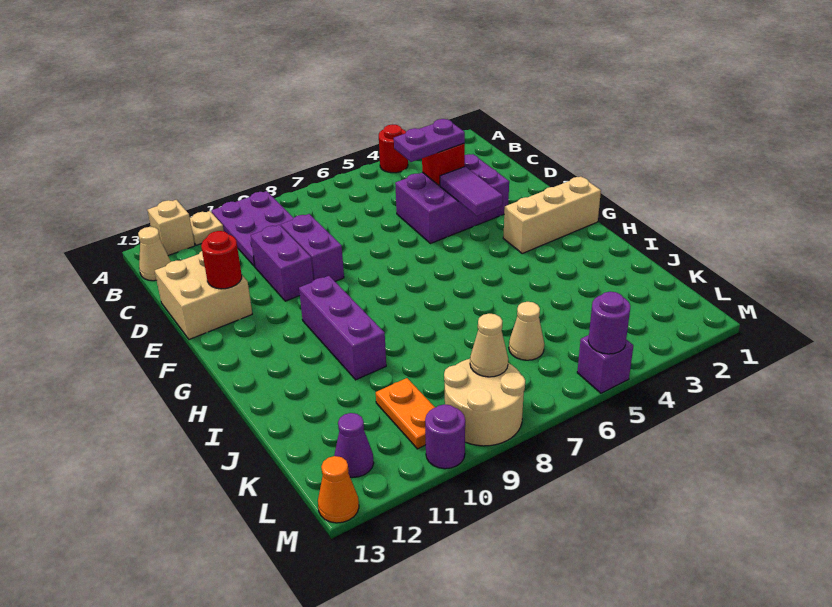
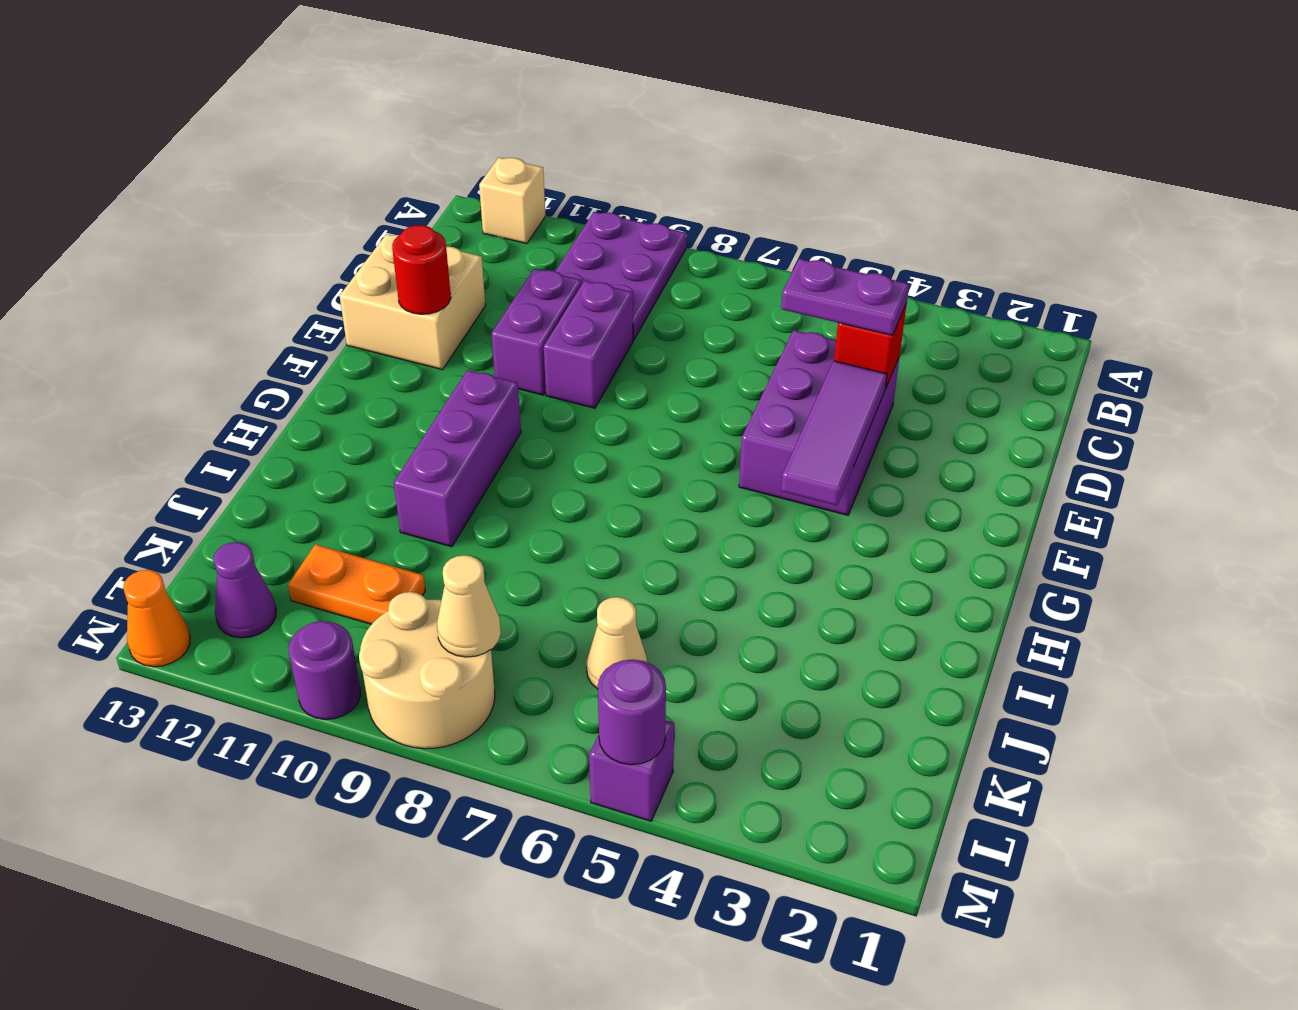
red 1x1 round brick [379,125,408,173] -> none
tan 1x1 plate [190,211,224,245] -> none
tan 1x1 cone [138,227,171,281] -> none
purple 2x3 brick [395,154,509,244] -> purple 2x3 brick turned to [739,330,900,515]
purple 1x2 tile [440,167,503,216] -> purple 1x3 tile [781,361,887,505]
tan 1x3 brick [503,177,601,253] -> none
orange 1x2 plate [376,378,435,449] -> orange 1x2 plate turned to [288,544,425,624]

